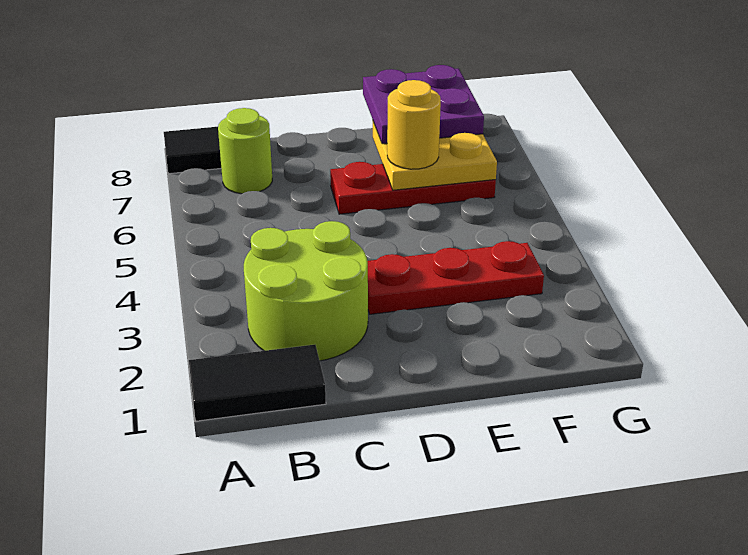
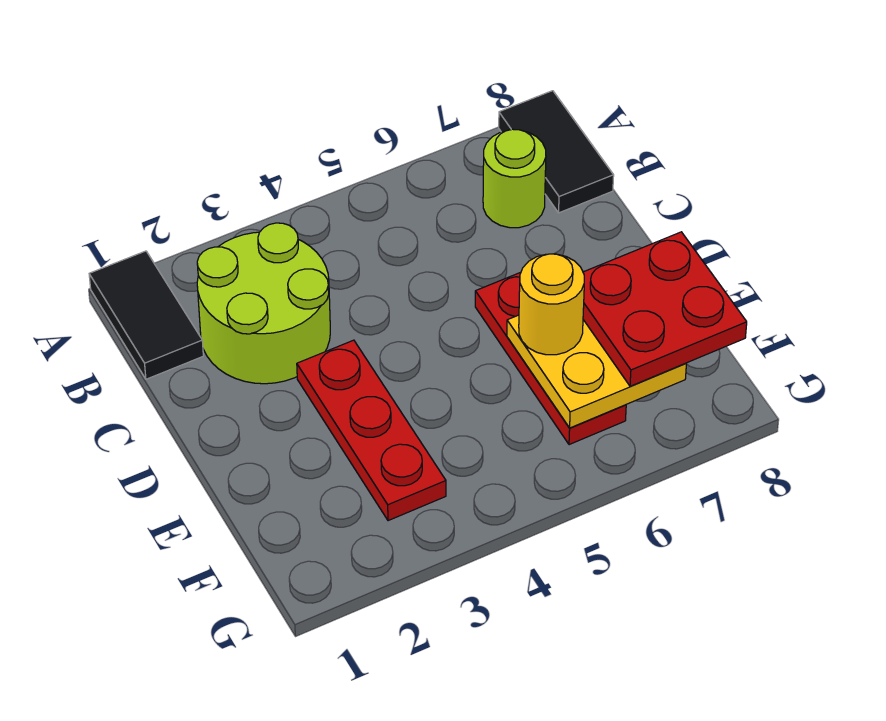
purple 2x2 plate [363,65,484,144] -> red 2x2 plate [583,232,747,386]

